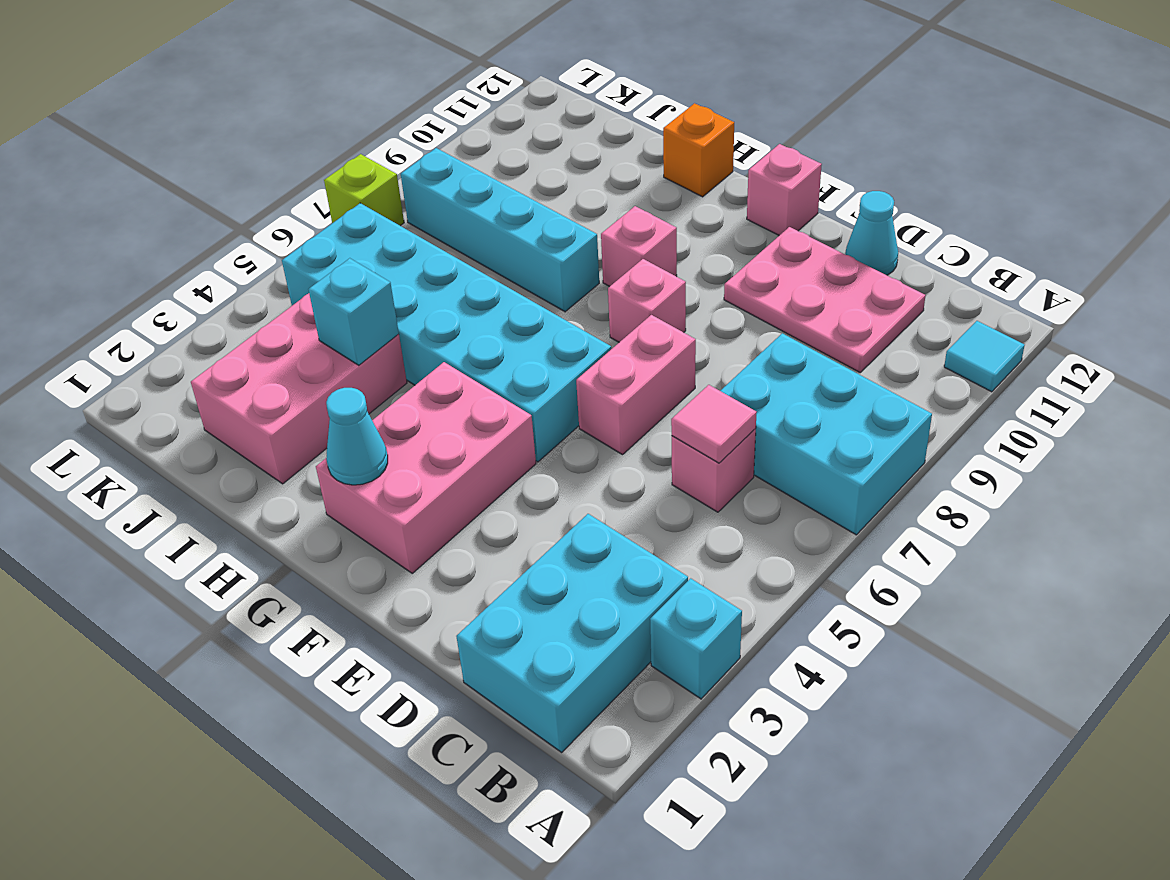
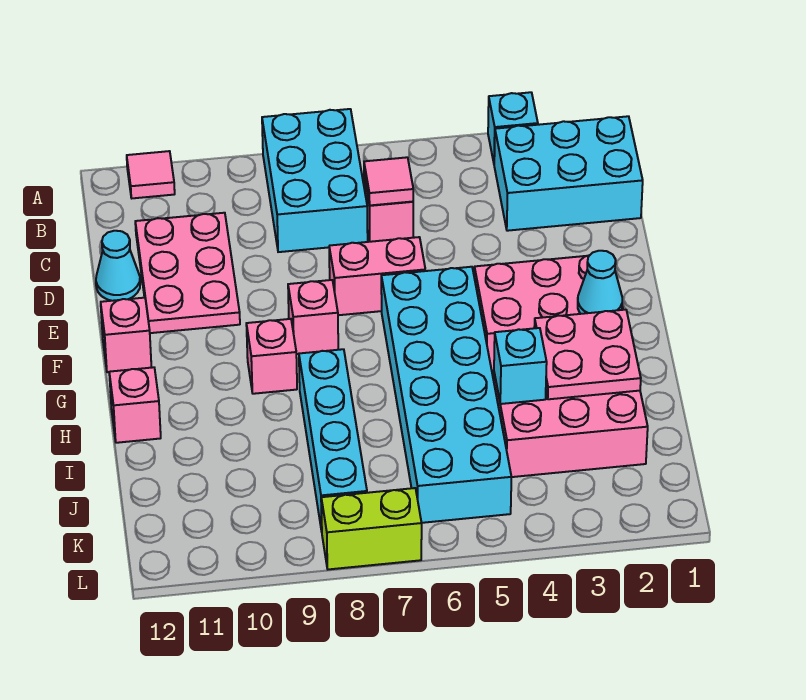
cyan 1x1 tile [944,321,1025,392] -> pink 1x1 tile [127,151,175,198]
none -> pink 2x2 plate [534,310,641,399]
orange 1x1 brick [663,103,734,197] -> pink 1x1 brick [109,367,161,443]
lime 1x1 brick [324,154,404,226] -> lime 1x2 brick [321,488,422,569]

